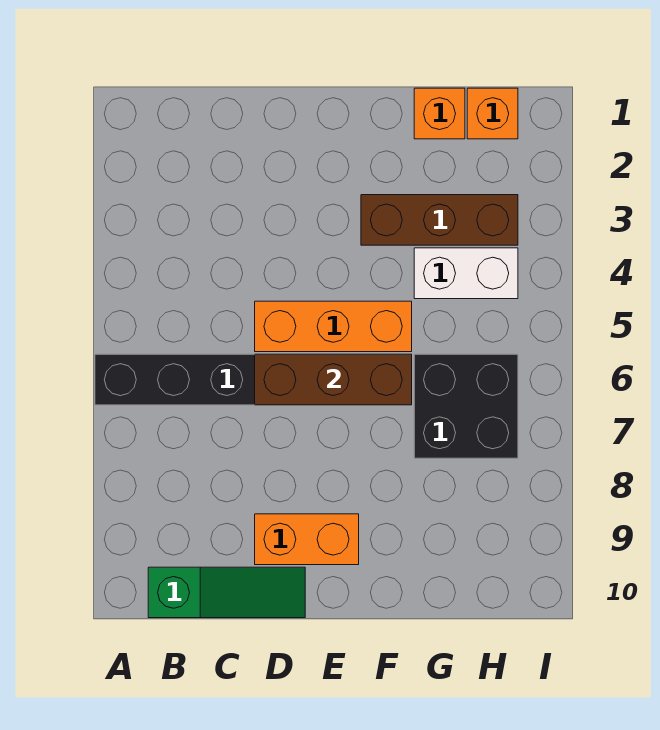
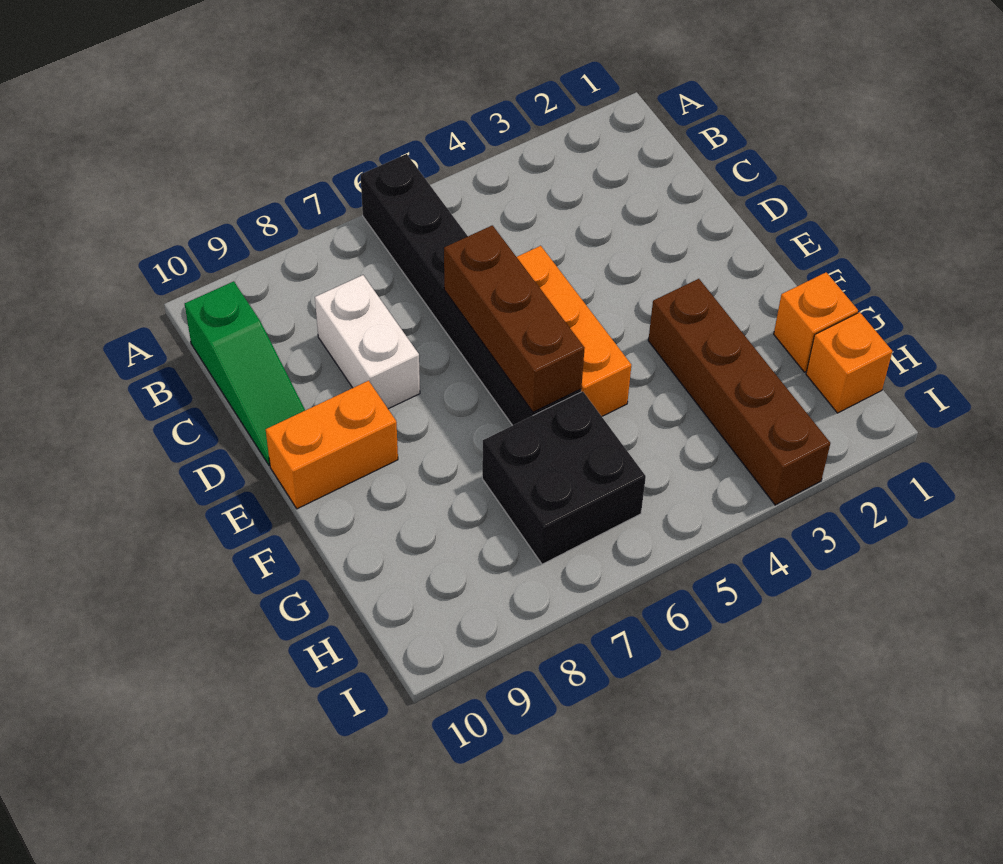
orange 1x2 brick [255,514,359,565] -> orange 1x2 brick turned to [266,381,398,509]
brown 1x3 brick [361,195,518,245] -> brown 1x4 brick [648,279,830,505]
white 1x2 brick [414,248,518,299] -> white 1x2 brick moved to [315,275,420,409]

